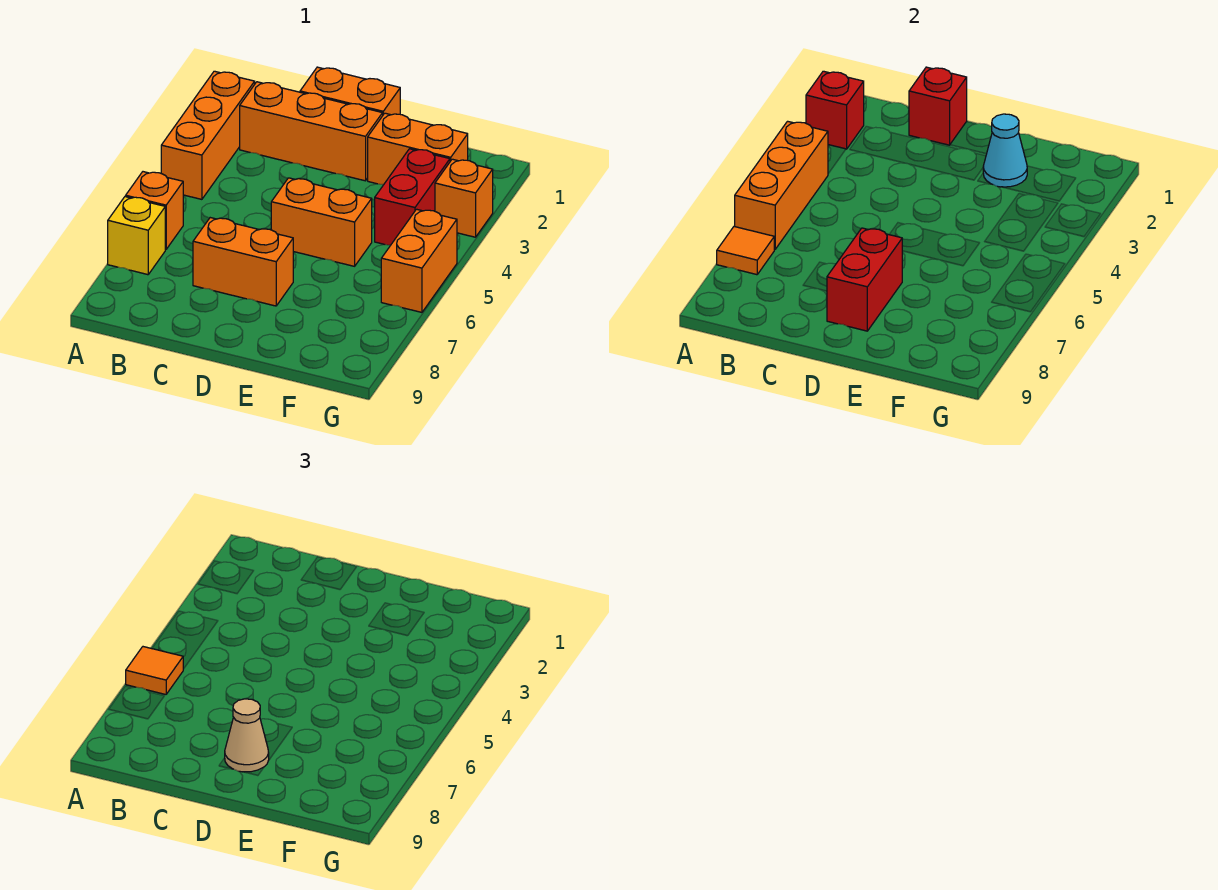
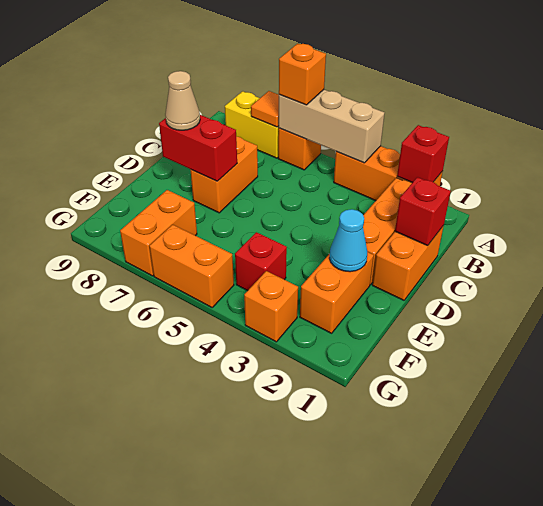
orange 1x3 brick [735,121,828,249] -> tan 1x3 brick [279,90,384,163]
orange 1x1 tile [126,647,183,694] -> orange 1x1 brick [279,44,326,105]
yellow 1x1 brick [108,197,165,275] -> yellow 1x2 brick [225,91,279,158]
orange 1x2 brick [271,178,372,266] -> orange 1x2 brick moved to [120,190,197,276]
red 1x2 brick [375,149,450,245] -> red 1x1 brick [235,232,287,291]

